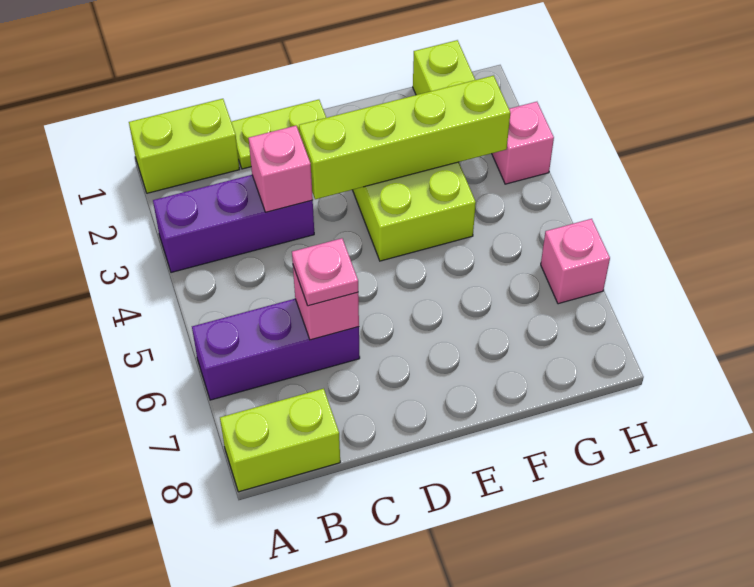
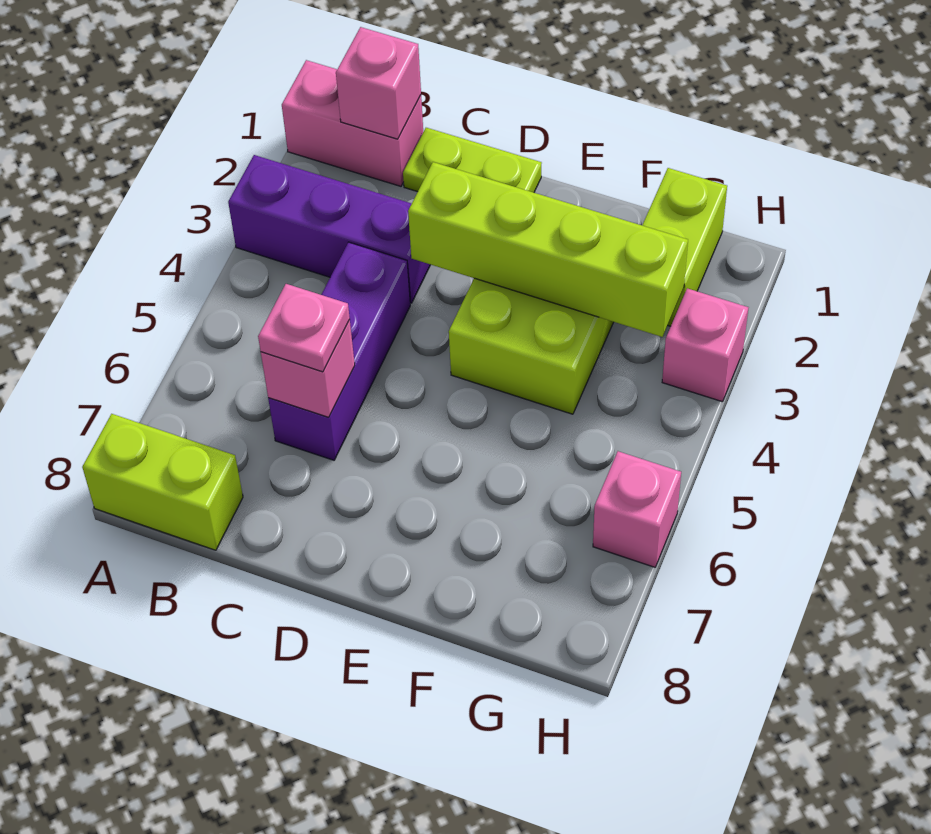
lime 1x2 brick [129,99,240,193] -> pink 1x2 brick [282,60,423,186]
purple 1x3 brick [192,299,360,400] -> purple 1x3 brick turned to [268,242,410,460]
pink 1x1 brick [248,126,313,212] -> pink 1x1 brick moved to [336,27,421,139]

